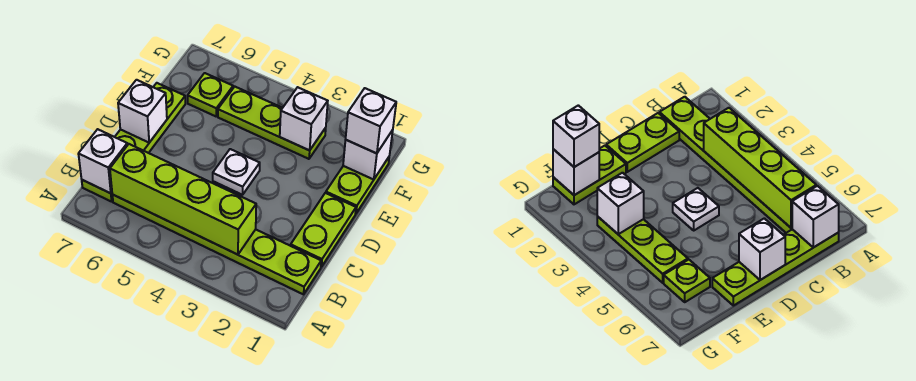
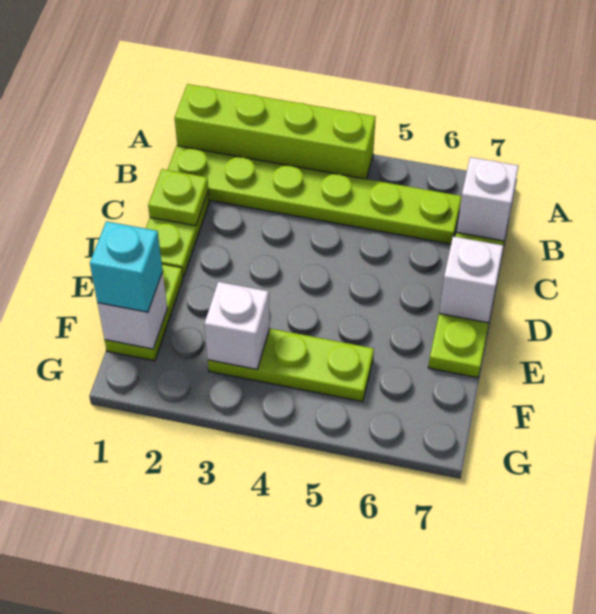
lime 1x4 brick [110,144,256,255] -> lime 1x4 brick moved to [175,84,376,179]
white 1x1 plate [213,149,260,195] -> none
white 1x1 brick [346,88,396,153] -> cyan 1x1 brick [90,221,163,312]
lime 1x1 plate [188,73,233,116] -> lime 1x1 plate moved to [148,169,208,226]

